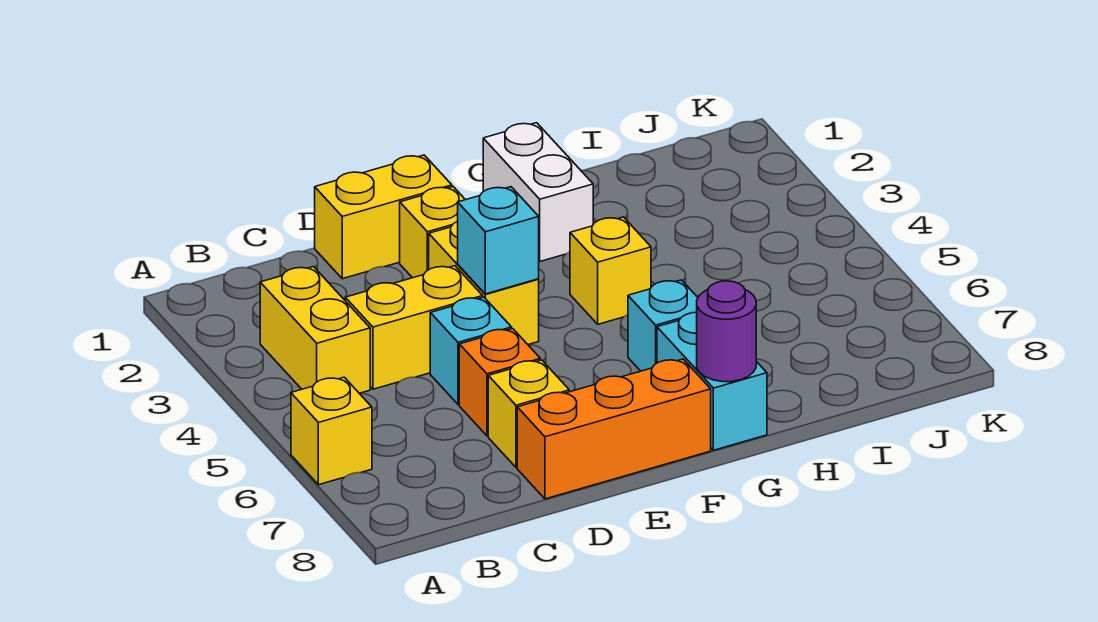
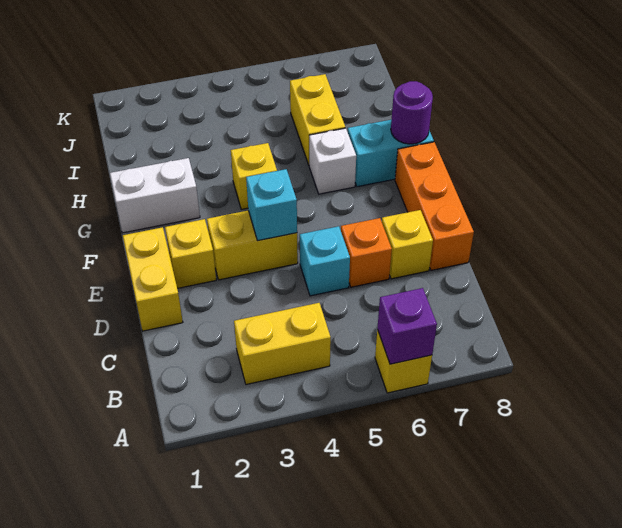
none -> purple 1x1 brick [377,288,437,364]
yellow 1x2 brick [345,266,483,389] -> yellow 1x2 brick moved to [290,74,345,165]
cyan 1x1 brick [628,280,698,371] -> white 1x1 brick [309,128,356,194]

